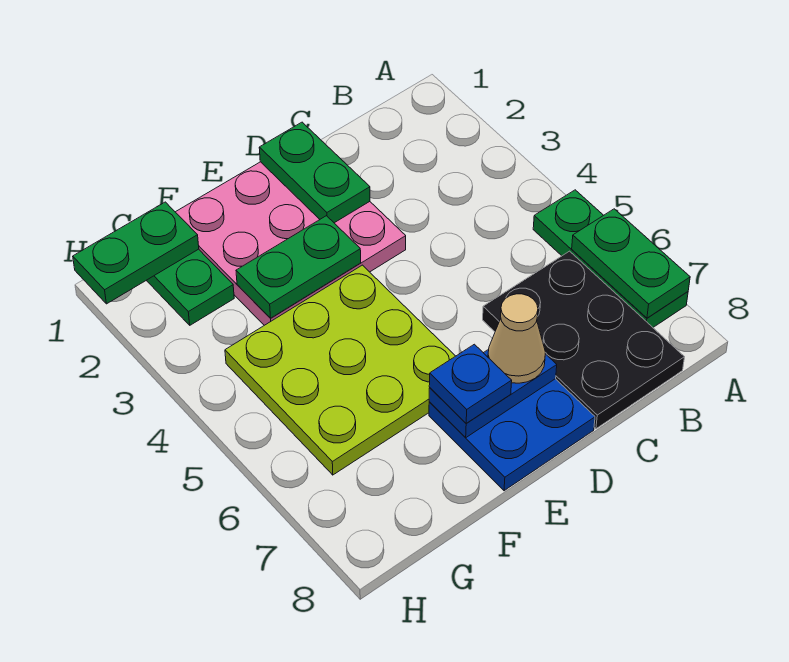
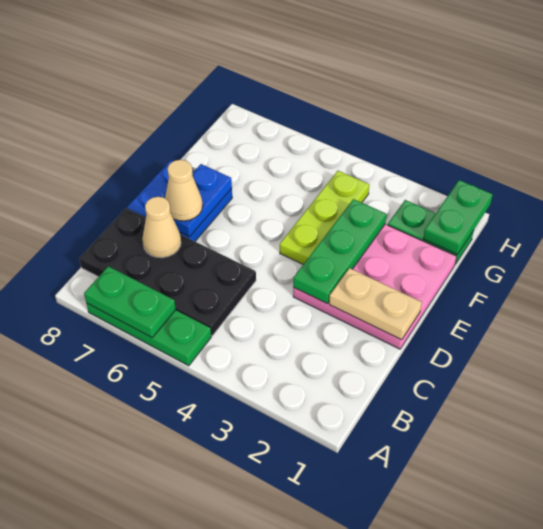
black 2x3 plate [483,251,684,429] -> black 2x4 plate [79,208,256,336]
none -> tan 1x1 cone [142,197,181,258]
green 1x2 plate [259,122,370,223] -> tan 1x2 plate [329,268,422,340]
green 1x2 plate [236,216,361,318] -> green 1x3 plate [293,199,386,303]
lime 3x3 plate [225,265,455,475] -> lime 1x3 plate [280,171,369,264]
blue 1x1 plate [429,344,512,423] -> none

